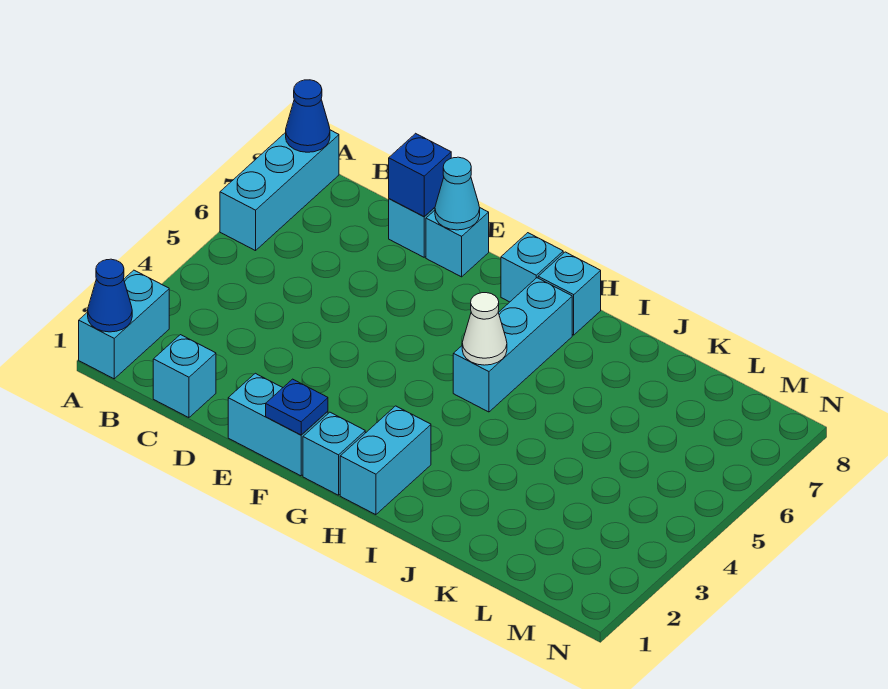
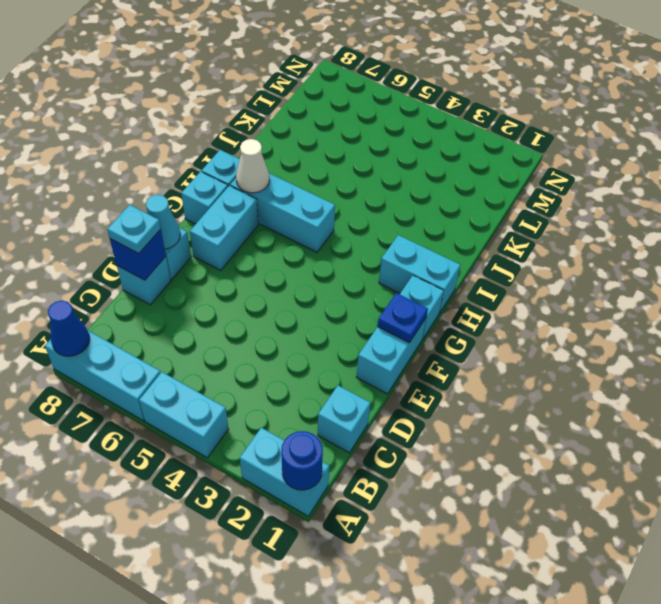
blue 1x1 cone [88,259,132,332] -> blue 1x1 round brick [281,431,323,490]
none -> cyan 1x2 brick [139,372,229,458]
none -> cyan 1x1 plate [107,205,161,253]
none -> cyan 1x2 brick [190,186,258,270]
white 1x1 cone [462,293,507,365] -> white 1x1 cone moved to [236,139,269,193]

